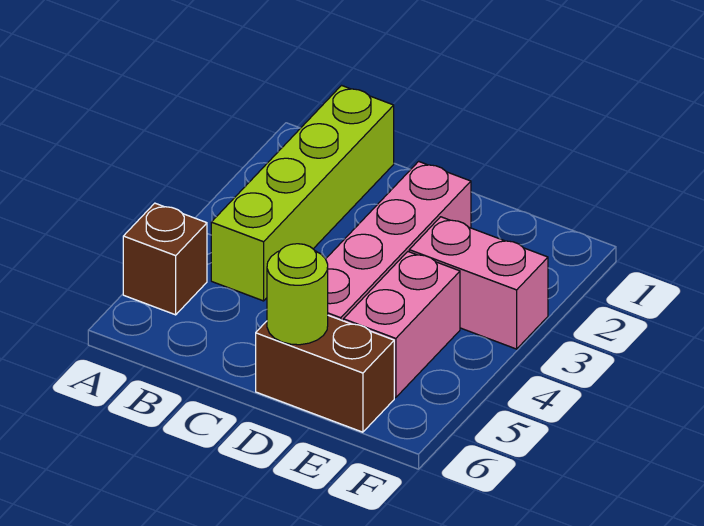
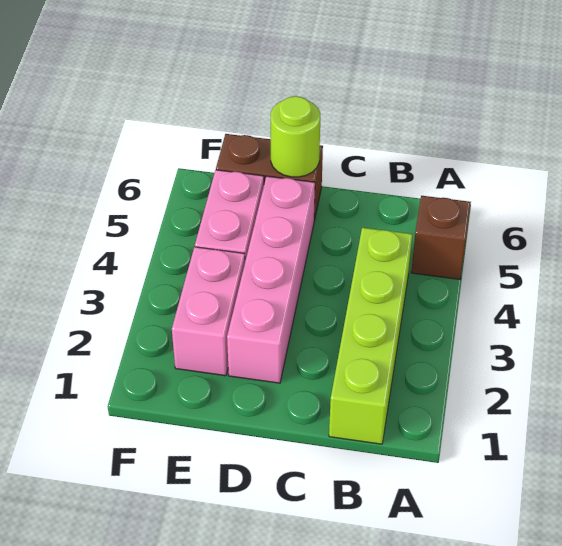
pink 1x2 brick [409,217,548,349] -> pink 1x2 brick turned to [172,247,245,376]

